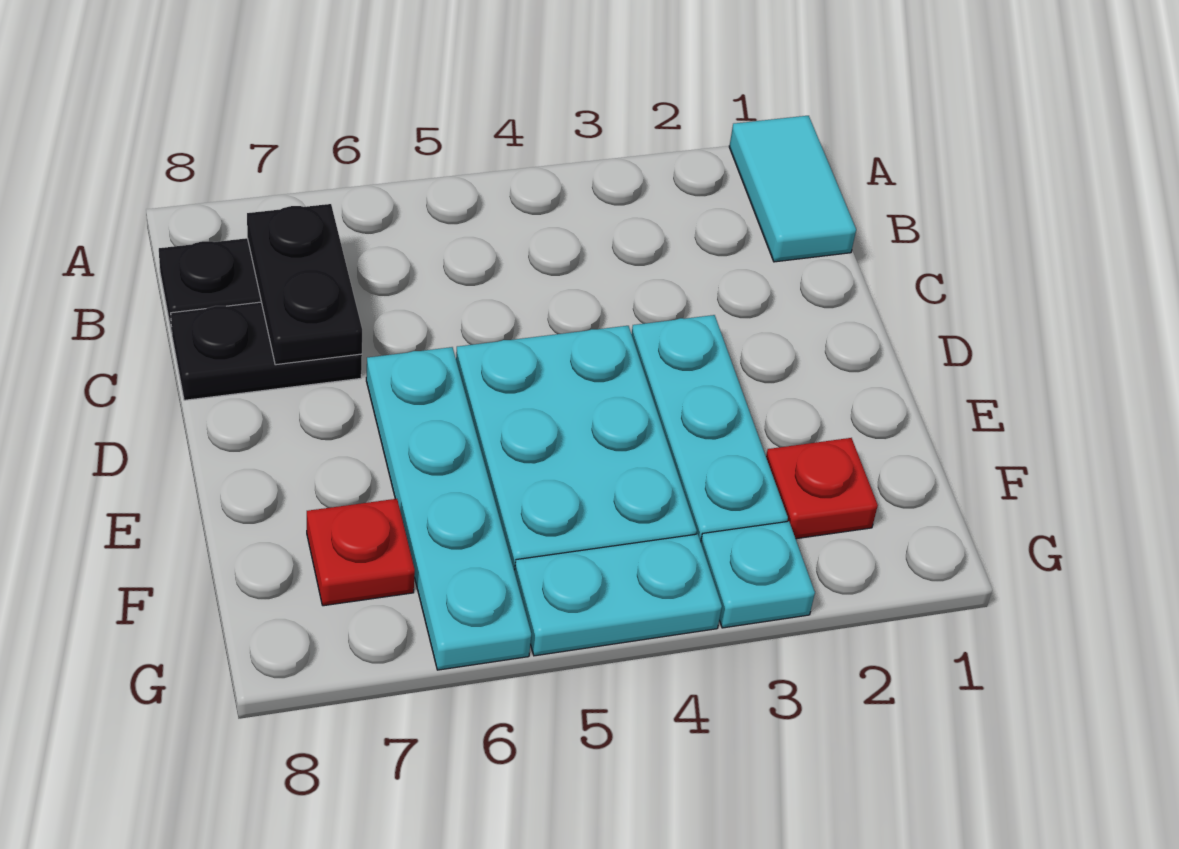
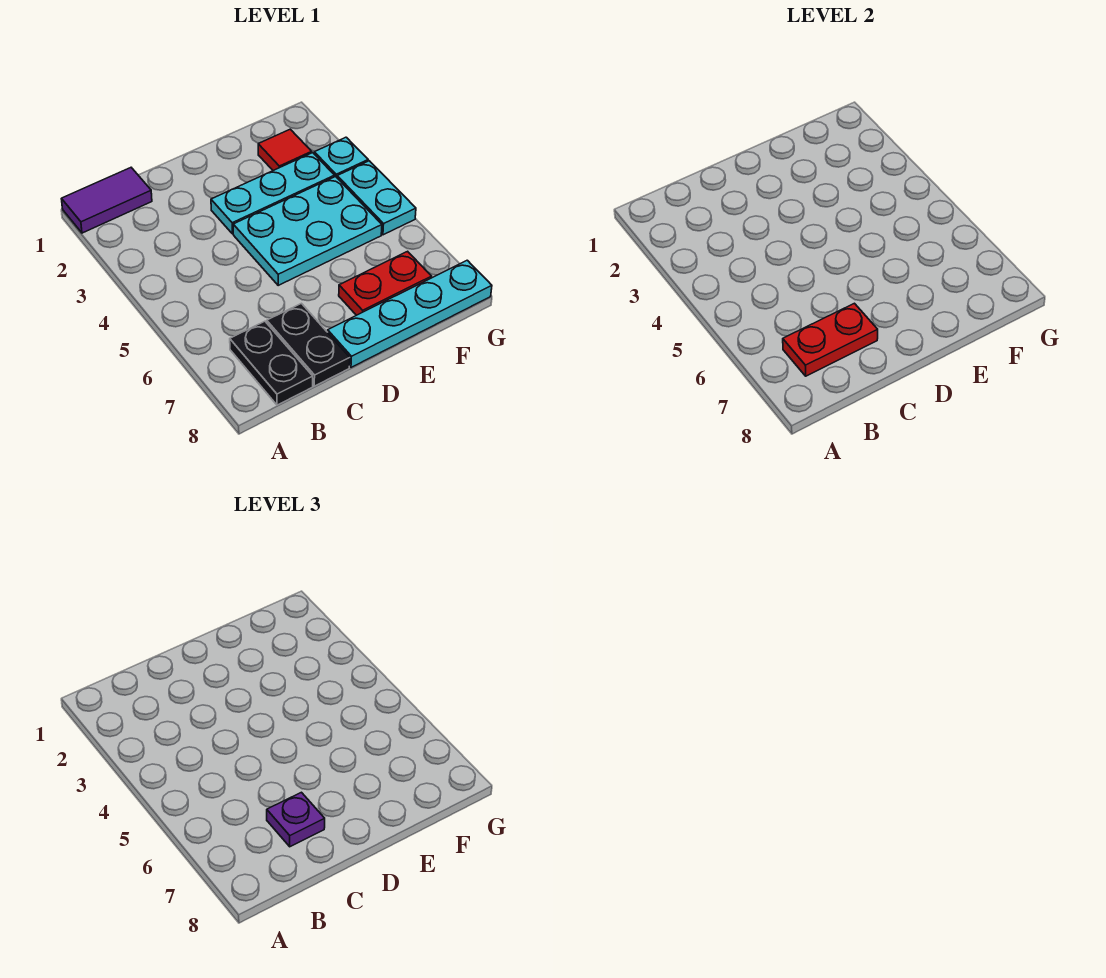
cyan 1x2 tile [729,116,856,262] -> purple 1x2 tile [62,168,152,233]
black 1x2 plate [247,204,362,365] -> red 1x2 plate [783,303,878,376]
none -> purple 1x1 plate [267,792,325,847]
cyan 1x4 plate [366,347,531,670] -> cyan 1x4 plate moved to [328,260,492,367]
red 1x1 plate [766,438,878,539] -> red 1x1 tile [258,129,312,170]
red 1x1 plate [307,499,415,606] -> red 1x2 plate [339,251,431,315]

